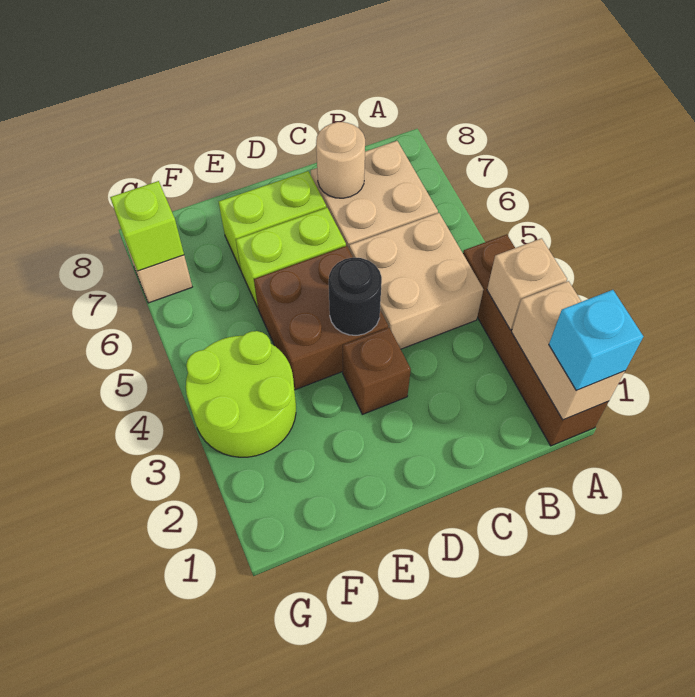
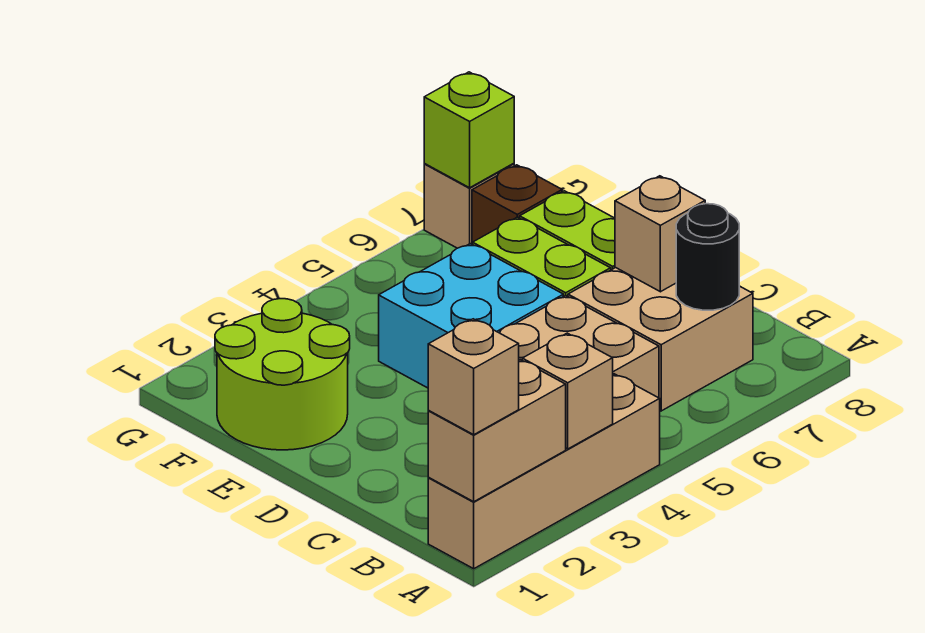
brown 1x4 brick [463,234,609,446] -> tan 1x4 brick [428,374,660,569]
cyan 1x1 brick [549,290,643,390] -> tan 1x1 brick [428,319,519,435]
tan 1x1 round brick [316,122,365,198] -> tan 1x1 brick [615,176,705,292]
brown 1x1 brick [343,328,411,414] -> brown 1x1 brick moved to [472,165,562,244]
brown 2x2 brick [254,246,388,390] -> cyan 2x2 brick [379,244,563,388]
black 1x1 round brick [329,258,382,335] -> black 1x1 round brick moved to [676,204,739,310]
lime 2x2 round brick [186,331,296,457] -> lime 2x2 round brick moved to [215,299,350,450]

